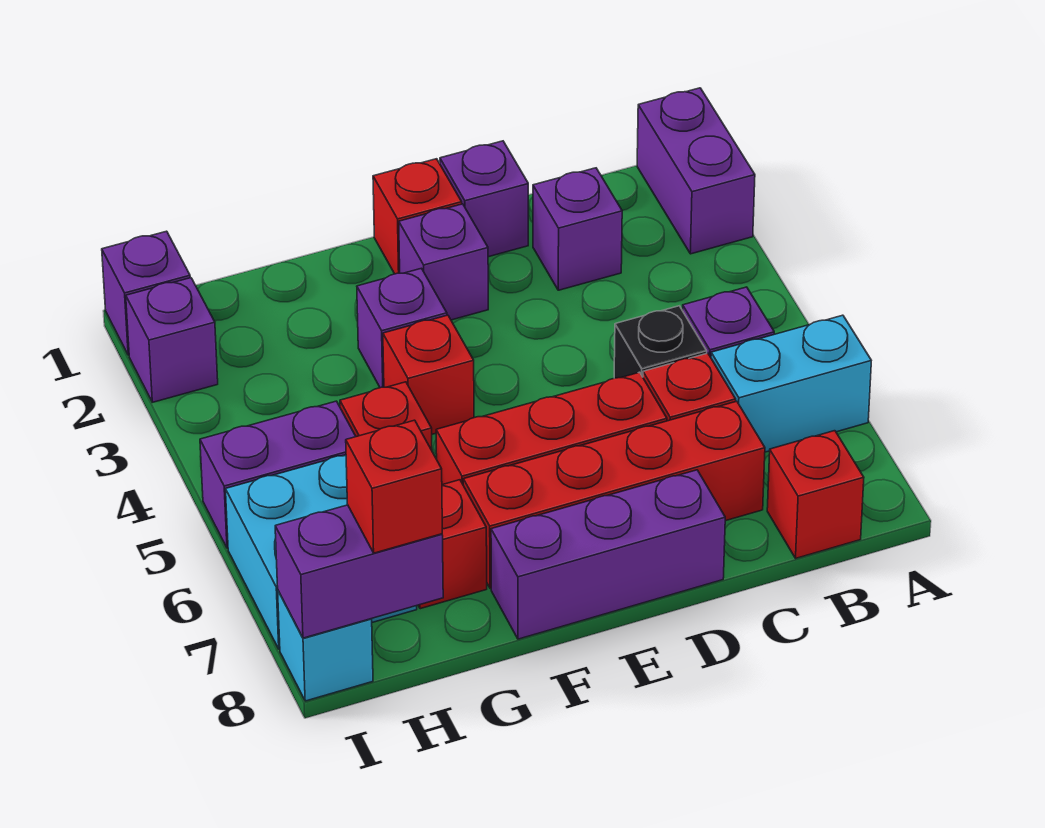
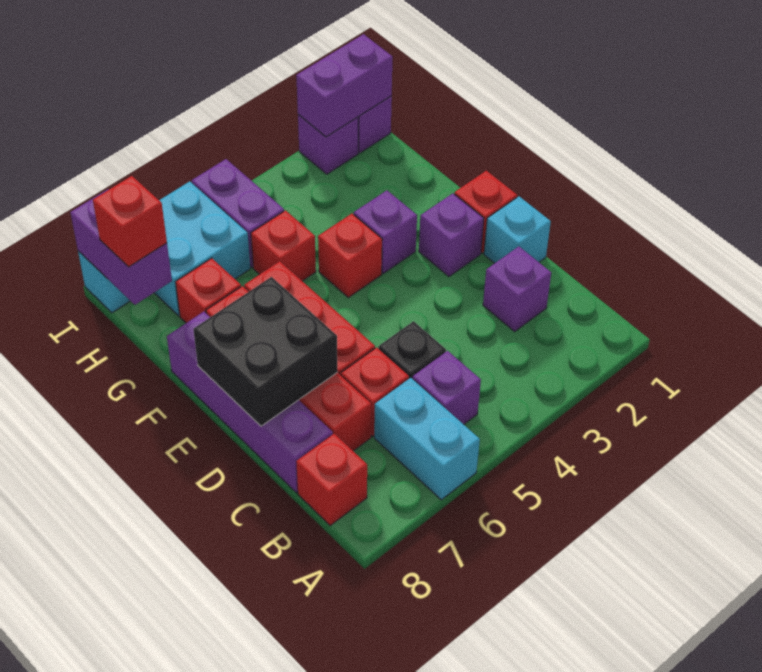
purple 1x2 brick [637,88,755,254] -> purple 1x2 brick moved to [296,34,392,137]
purple 1x1 brick [440,141,528,257] -> cyan 1x1 brick [484,196,551,263]
none -> black 2x2 brick [193,277,337,426]
purple 1x3 brick [491,470,725,639] -> purple 1x4 brick [167,312,333,493]

